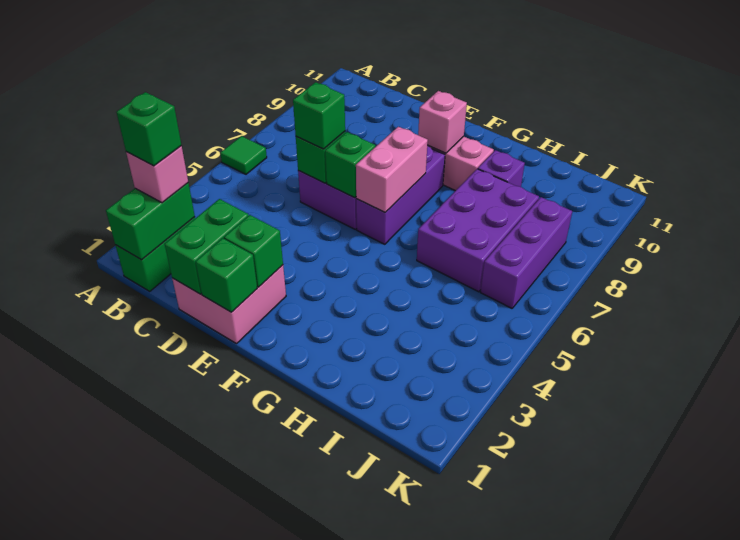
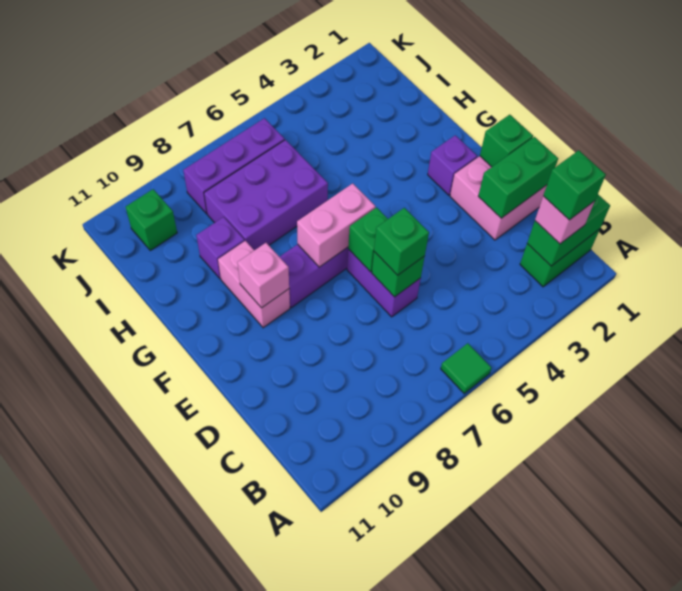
green 1x1 brick [224,215,283,287] -> green 1x1 brick moved to [126,189,177,250]
none -> purple 1x1 brick [428,135,477,195]

